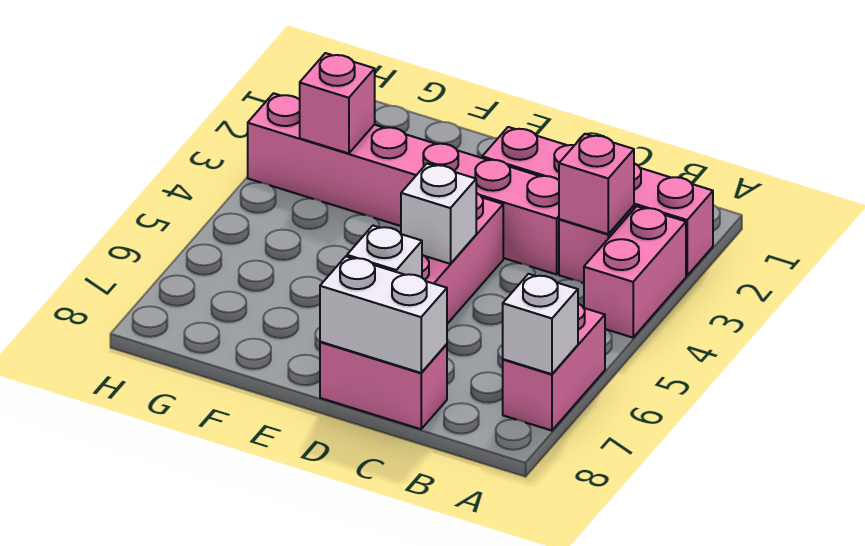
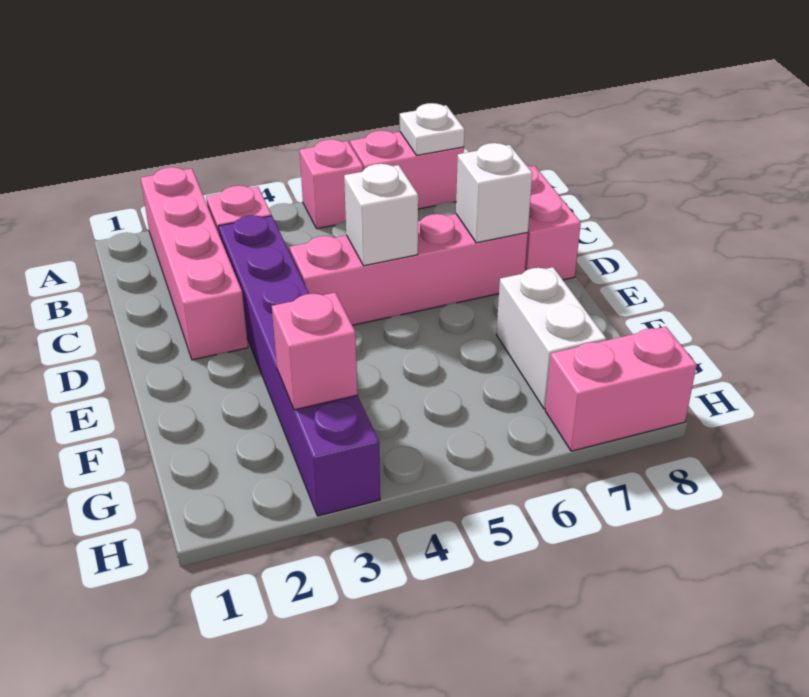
pink 1x2 brick [584,206,686,338] -> pink 1x2 brick moved to [545,327,697,451]
white 1x1 brick [503,274,578,374] -> white 1x1 plate [400,103,465,155]
pink 1x1 brick [559,134,634,234] -> pink 1x1 brick moved to [300,139,363,229]
pink 1x6 brick [248,93,559,274] -> purple 1x6 brick [219,215,380,516]
white 1x2 brick [320,257,447,373] -> white 1x2 brick moved to [496,267,606,409]

